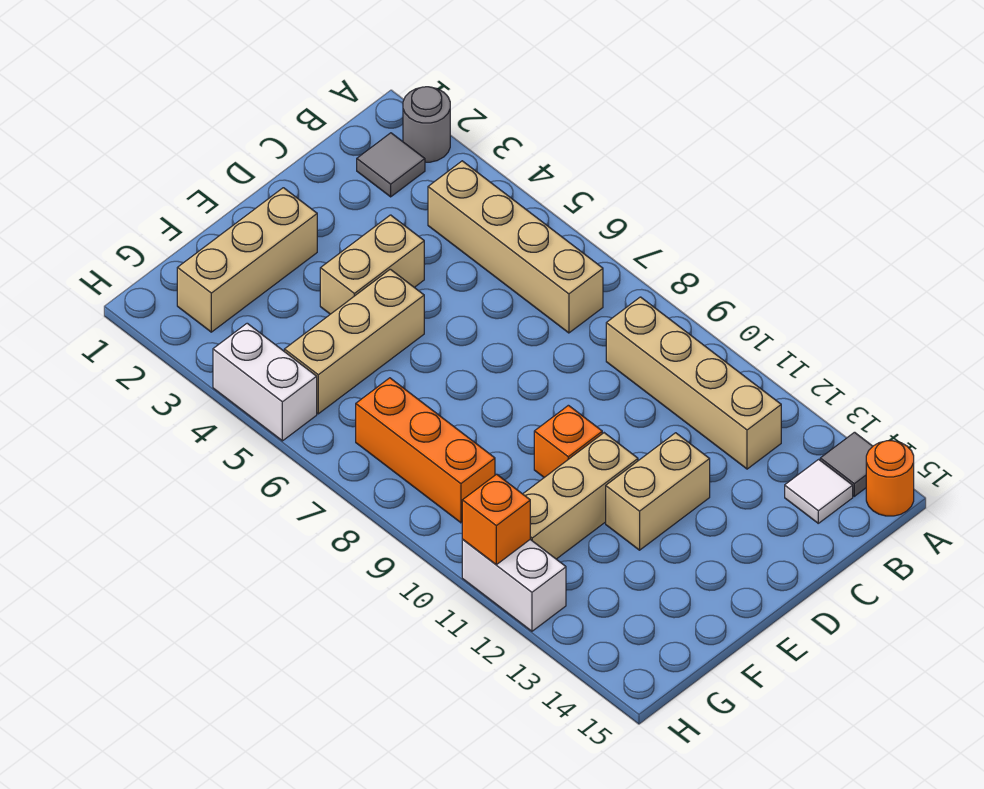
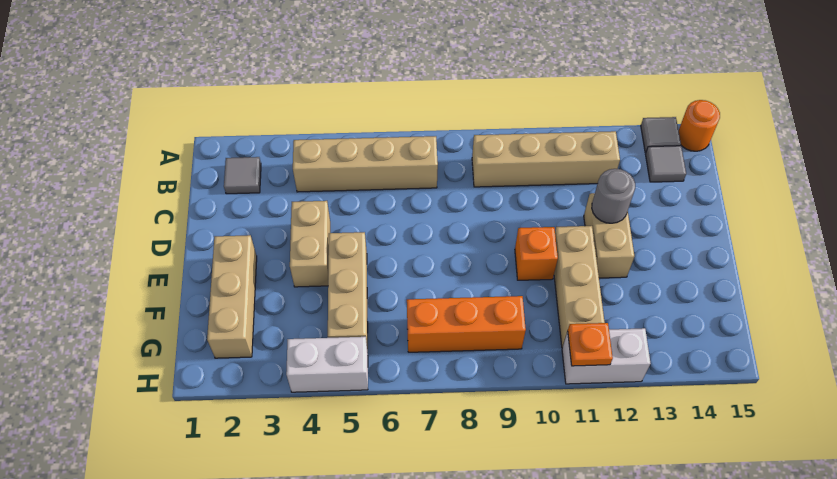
grey 1x1 round brick [403,87,450,162] -> grey 1x1 round brick moved to [592,169,635,223]
white 1x1 tile [785,459,853,523] -> grey 1x1 tile [645,146,686,182]
orange 1x1 brick [462,474,530,565] -> orange 1x1 plate [568,323,613,366]

